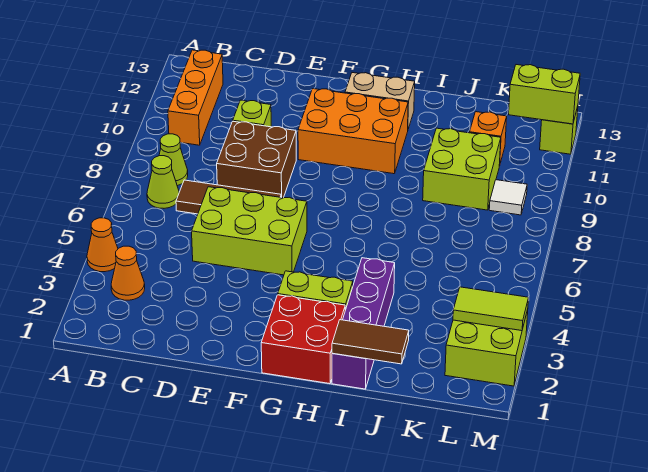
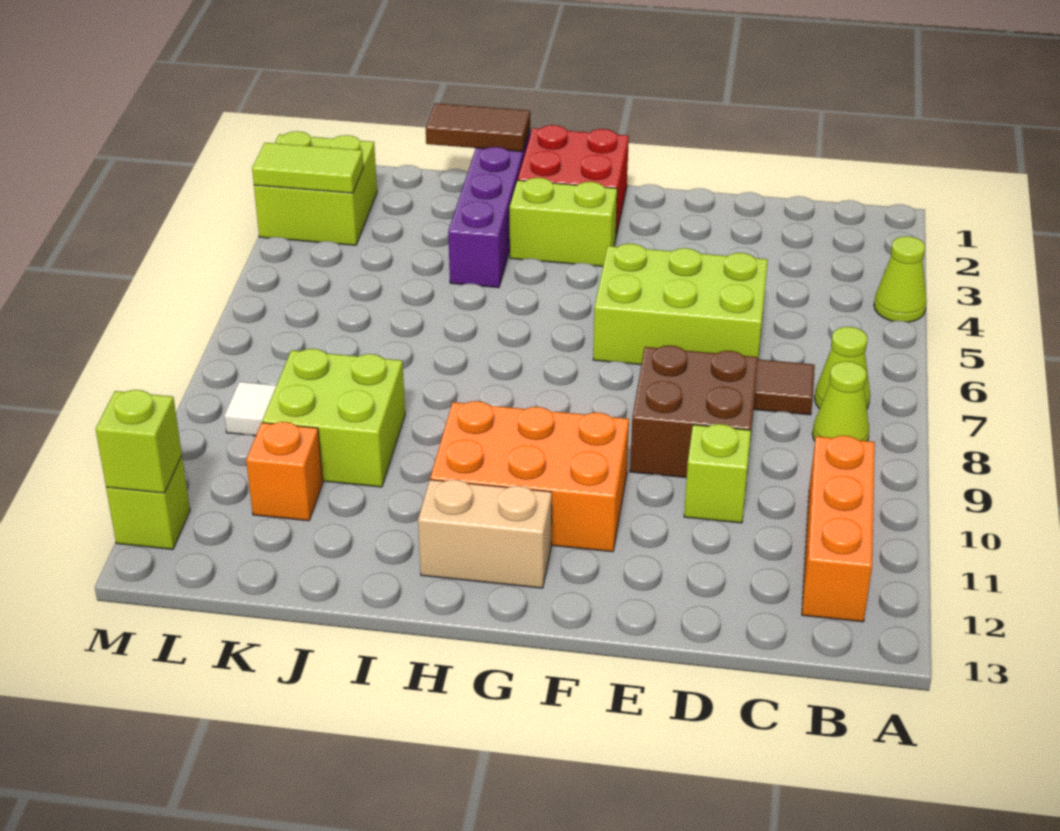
orange 1x1 cone [87,218,118,272] -> lime 1x1 cone [874,236,927,322]
orange 1x1 cone [111,246,145,300] -> none
lime 1x2 brick [509,65,580,124] -> lime 1x1 brick [96,390,182,493]

